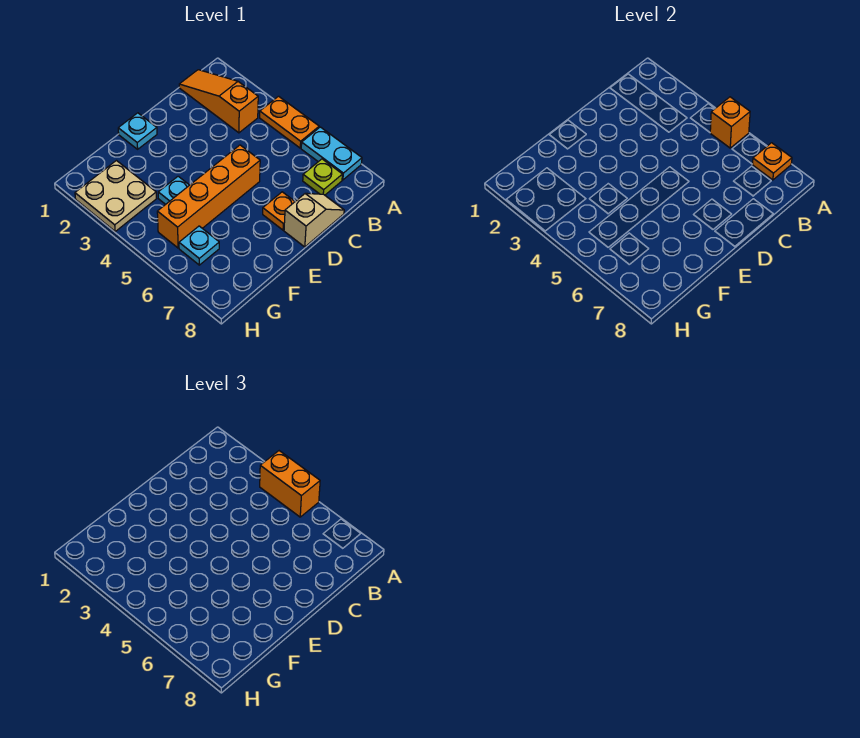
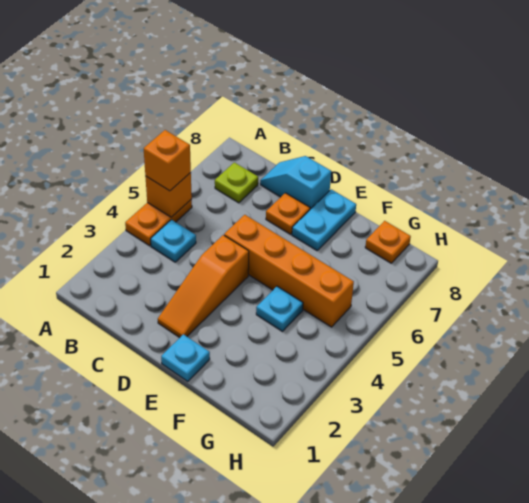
orange 1x2 brick [260,451,320,517] -> orange 1x1 brick [144,130,191,191]
cyan 1x2 plate [301,127,362,180] -> cyan 1x2 plate moved to [292,189,356,250]
orange 1x1 plate [752,143,792,180] -> orange 1x1 plate moved to [365,221,411,263]
orange 1x3 slope [179,70,258,133] -> orange 1x3 slope moved to [158,235,249,338]
tan 1x2 slope [284,193,344,247] -> cyan 1x2 slope [260,156,331,209]
tan 2x2 plate [75,161,156,231] -> none
cyan 1x1 plate [179,226,219,265] -> cyan 1x1 plate moved to [151,220,196,262]

